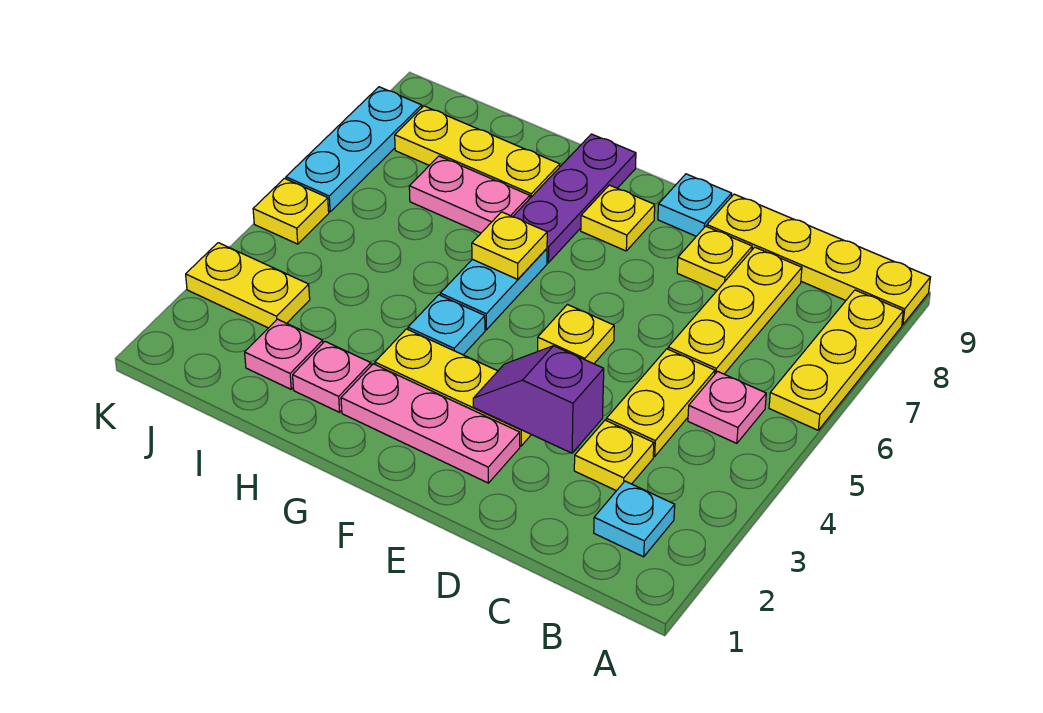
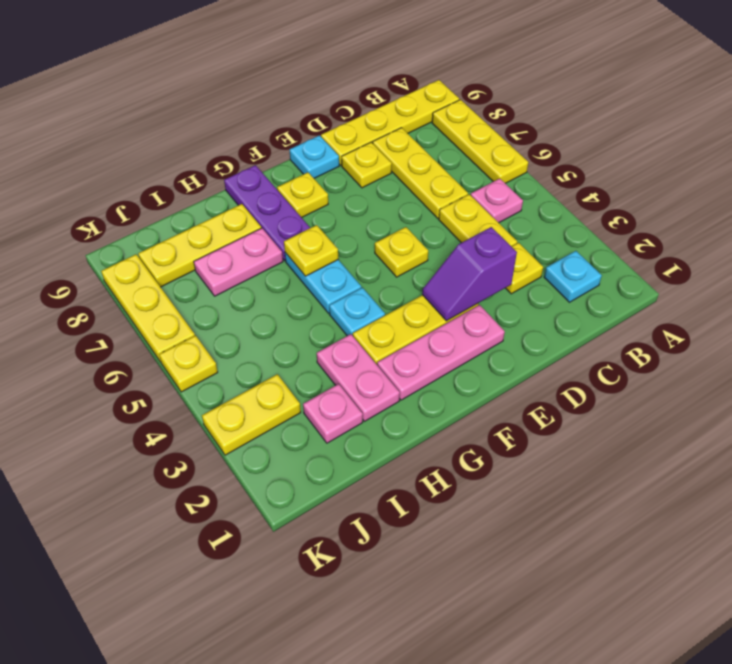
pink 1x1 plate [293,342,371,412] -> pink 1x2 plate [317,334,400,421]
cyan 1x3 plate [286,87,422,212] -> yellow 1x3 plate [101,254,195,362]

